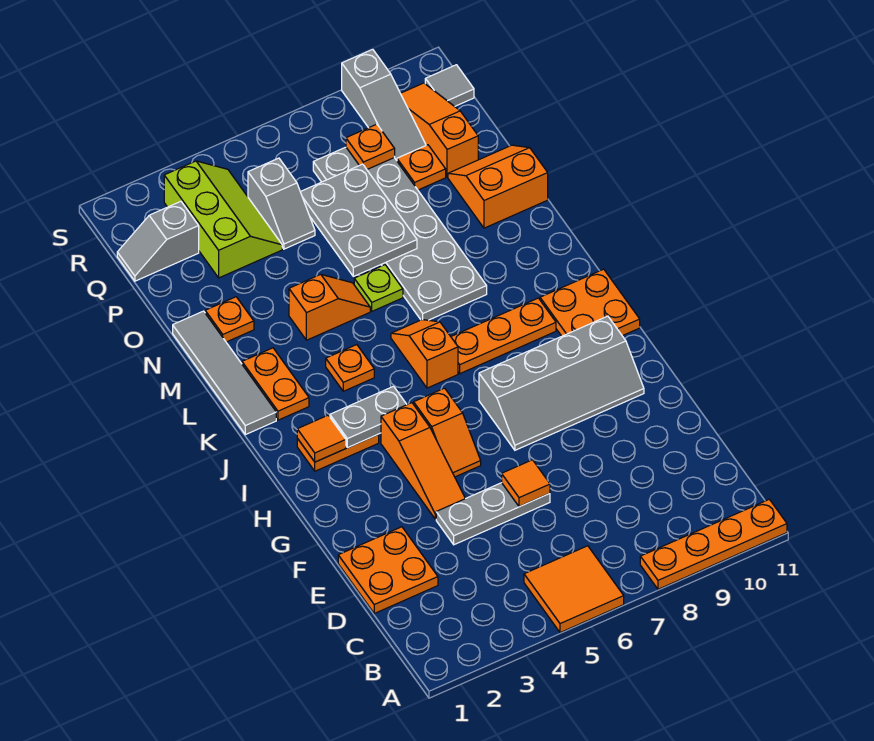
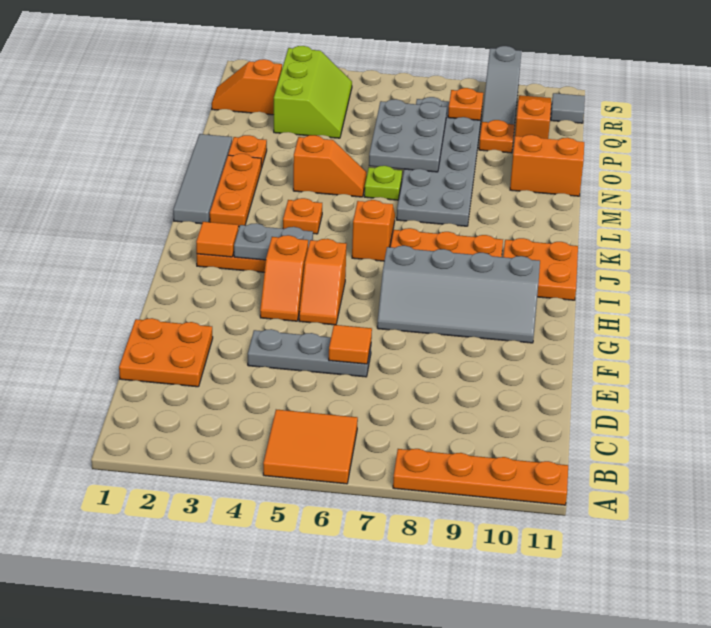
orange 1x3 slope [381,403,465,519] -> orange 1x2 slope [260,235,308,321]
orange 1x2 plate [242,348,309,420] -> orange 1x3 plate [210,154,261,227]
grey 1x2 slope [248,158,315,249] -> none
grey 1x2 slope [117,201,199,281] -> orange 1x2 slope [212,59,282,115]

